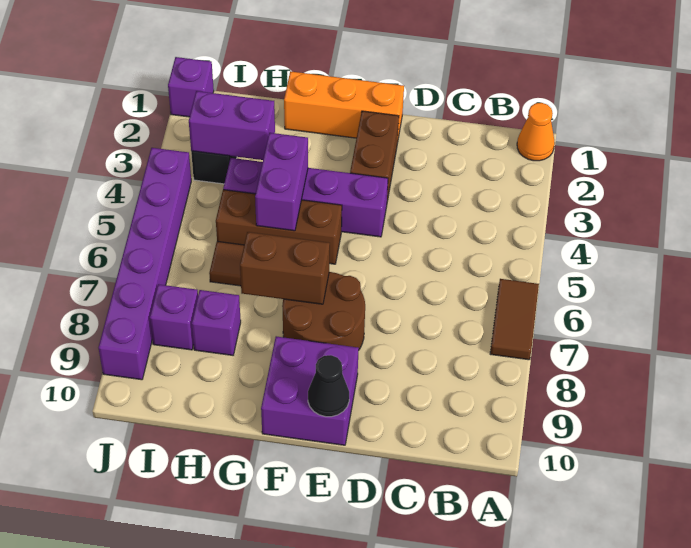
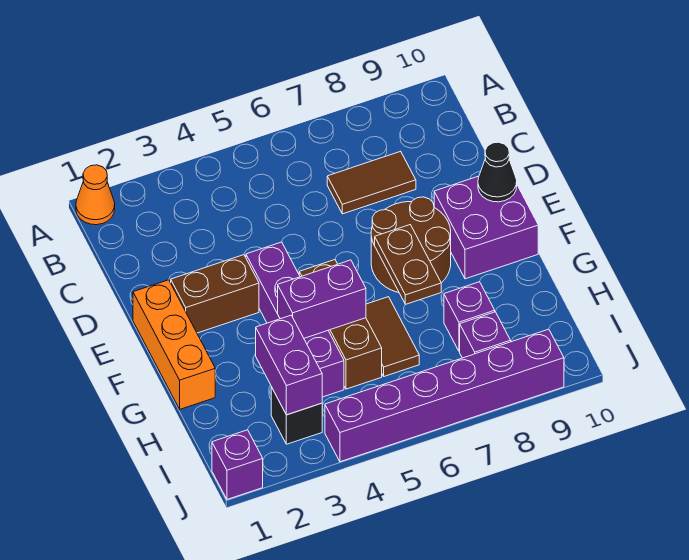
brown 1x2 tile [490,279,539,360] -> brown 1x2 tile moved to [327,151,416,214]
brown 1x2 brick [240,232,330,304] -> brown 1x2 plate [375,225,441,305]

